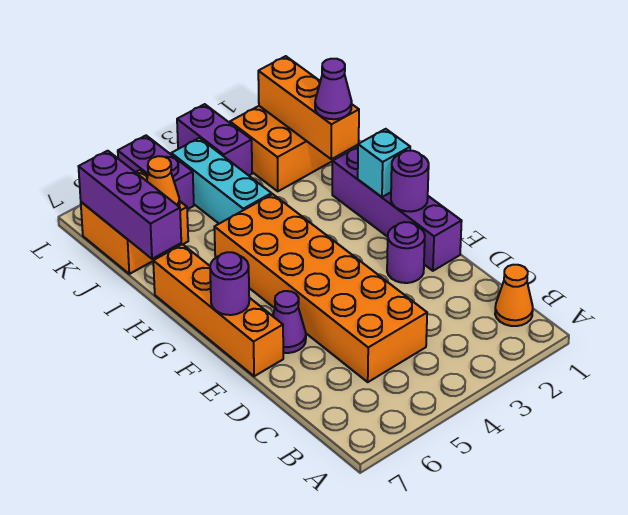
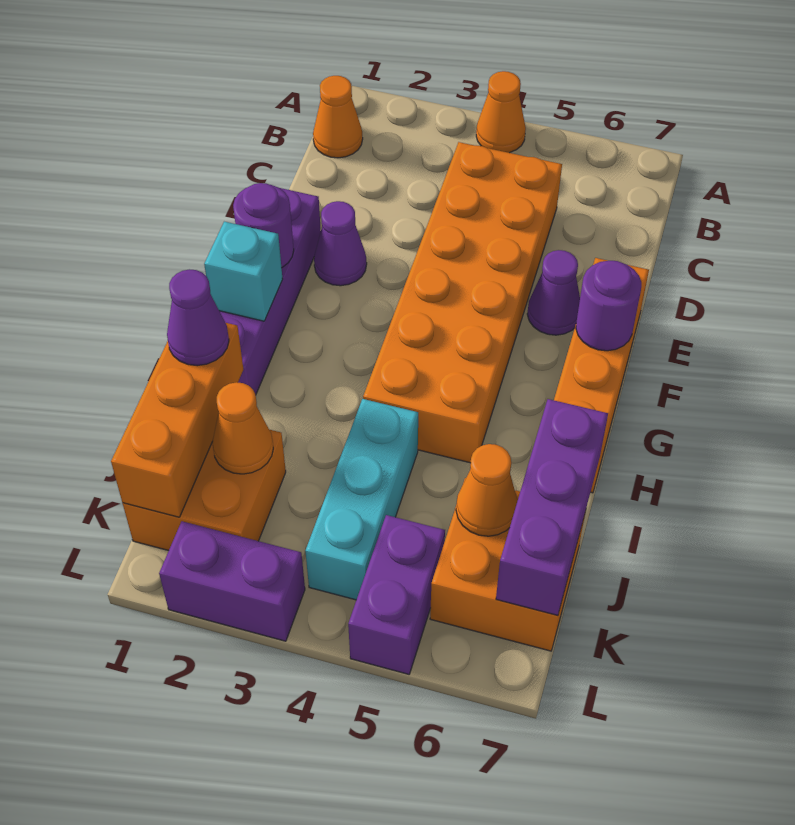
none -> orange 1x1 cone [476,71,526,153]
purple 1x1 round brick [387,222,425,283] -> purple 1x1 cone [314,201,367,286]
none -> orange 1x1 cone [212,382,273,474]
purple 1x2 brick [177,104,252,175] -> purple 1x2 brick turned to [159,521,305,641]

